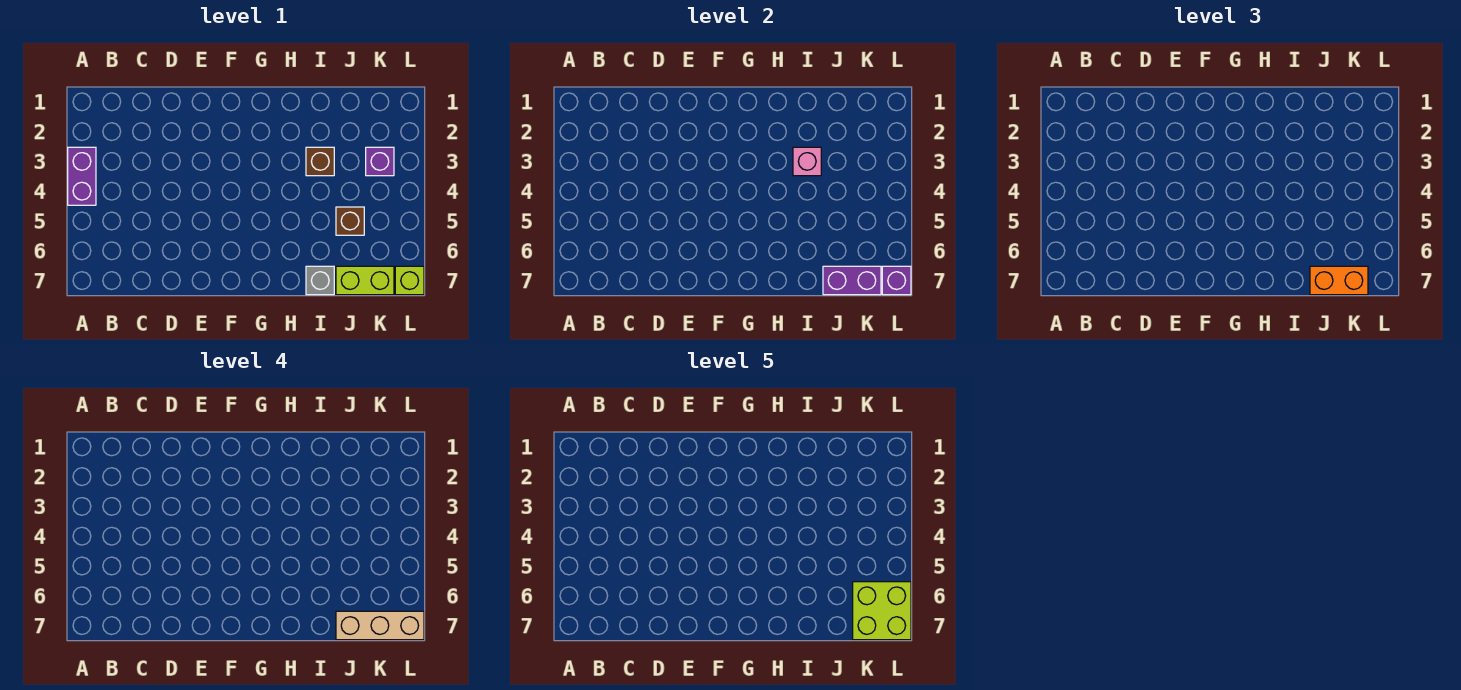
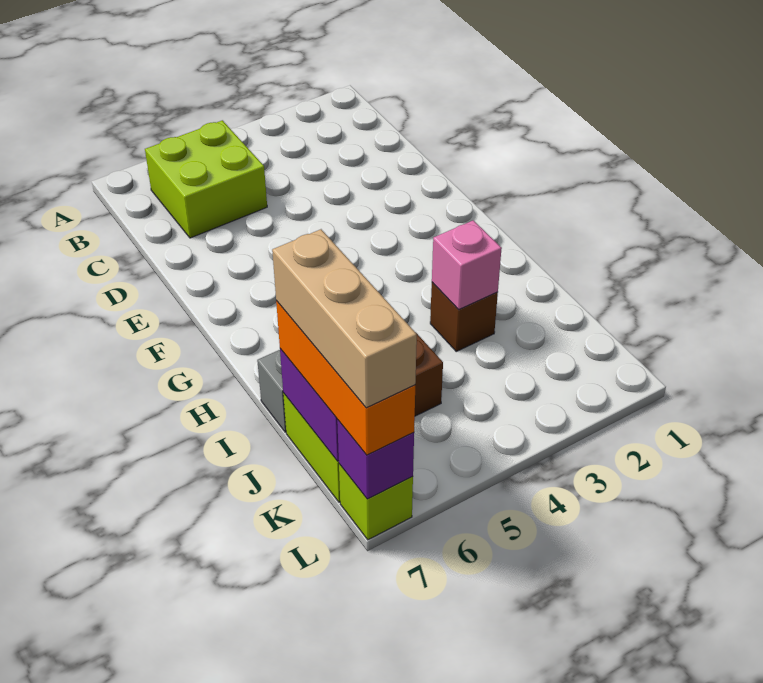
purple 1x2 brick [68,147,96,205] -> none
orange 1x2 brick [1310,266,1368,295] -> orange 1x3 brick [276,301,415,455]
purple 1x1 brick [366,147,394,176] -> none
lime 2x2 brick [853,582,911,640] -> lime 2x2 brick moved to [145,120,267,238]

